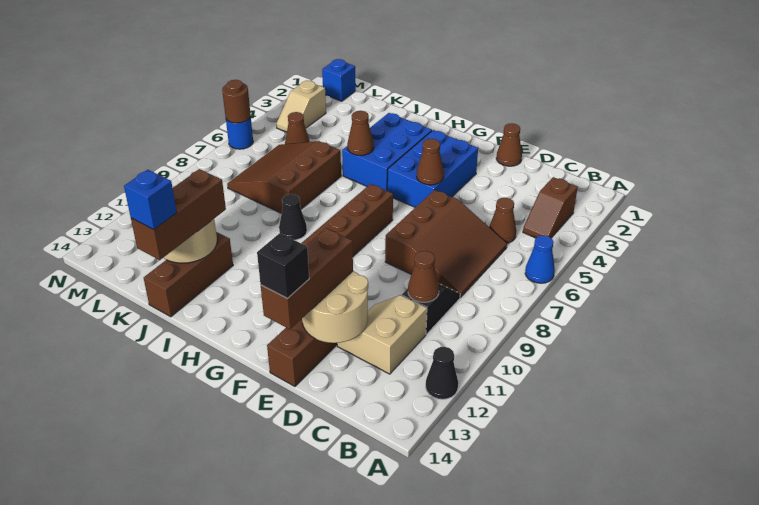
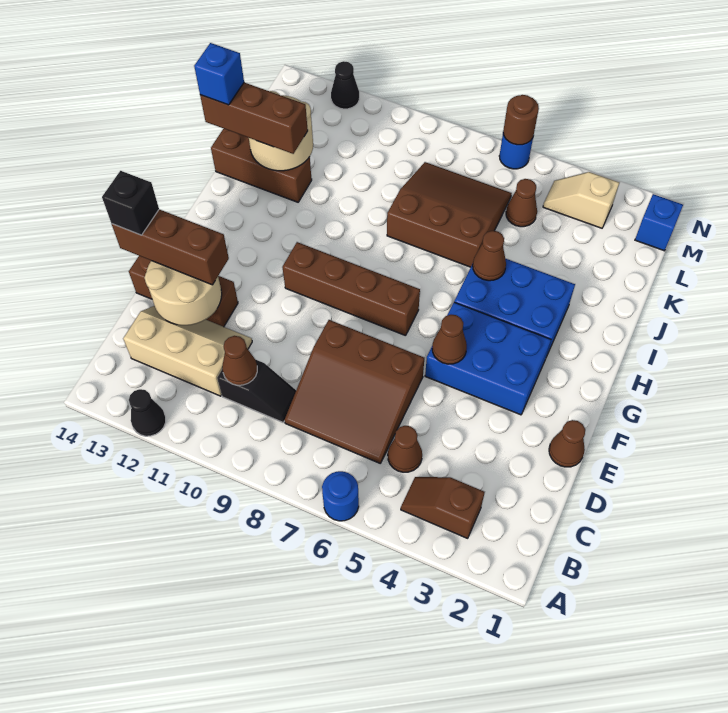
blue 1x1 cone [525,235,555,283] -> blue 1x1 round brick [322,471,359,521]
tan 2x2 slope [337,295,427,374] -> tan 2x3 slope [123,306,252,396]
black 1x1 cone [279,194,307,240] -> black 1x1 cone moved to [331,61,359,109]

